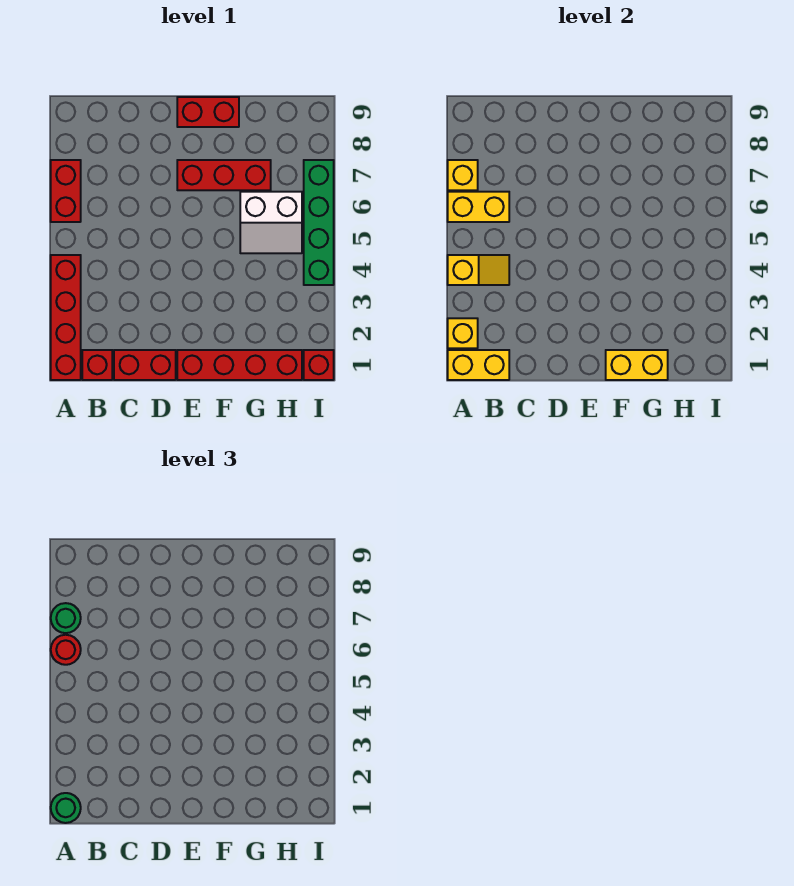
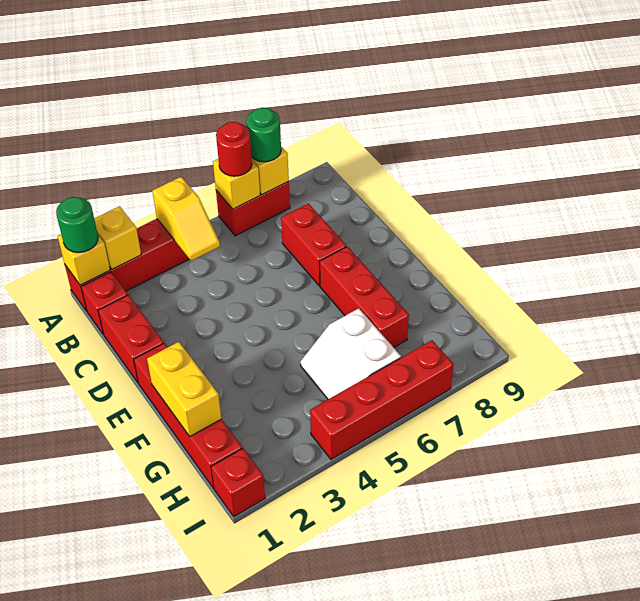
yellow 1x2 brick [448,350,509,380] -> yellow 1x1 brick [58,235,110,285]
yellow 1x2 brick [448,192,509,222] -> yellow 1x1 brick [213,159,260,209]
red 1x2 brick [177,97,239,127] -> red 1x2 brick moved to [281,203,346,286]
green 1x4 brick [304,160,334,285] -> red 1x4 brick [310,340,454,459]

